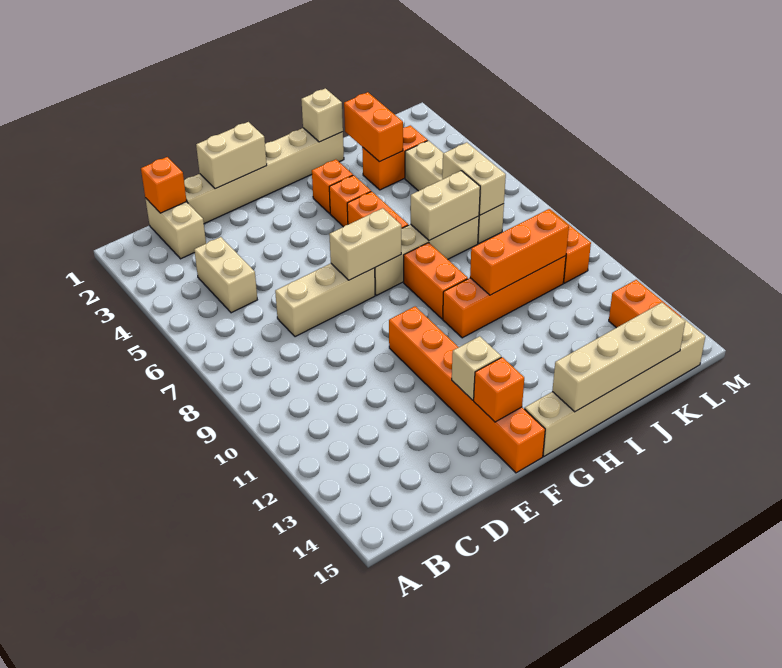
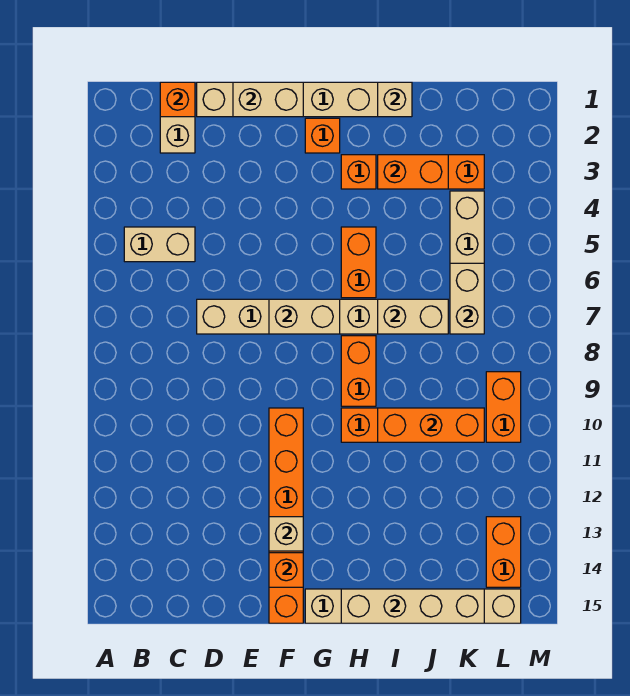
tan 1x2 brick [194,237,257,313] -> tan 1x2 brick turned to [124,227,195,262]
orange 1x1 brick [329,175,371,227] -> orange 1x1 brick moved to [305,118,340,153]
orange 1x2 brick [344,92,403,162] -> orange 1x2 brick turned to [378,155,448,189]

